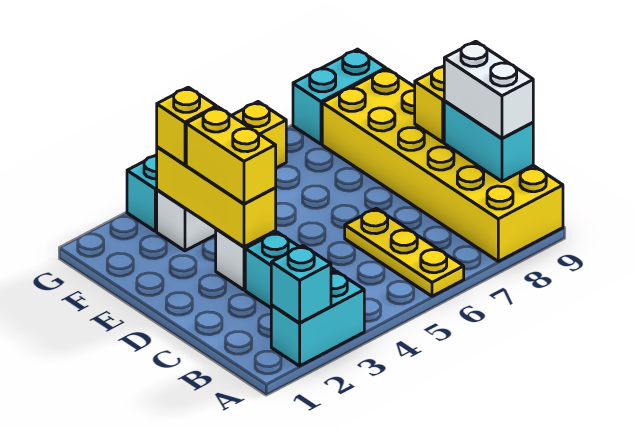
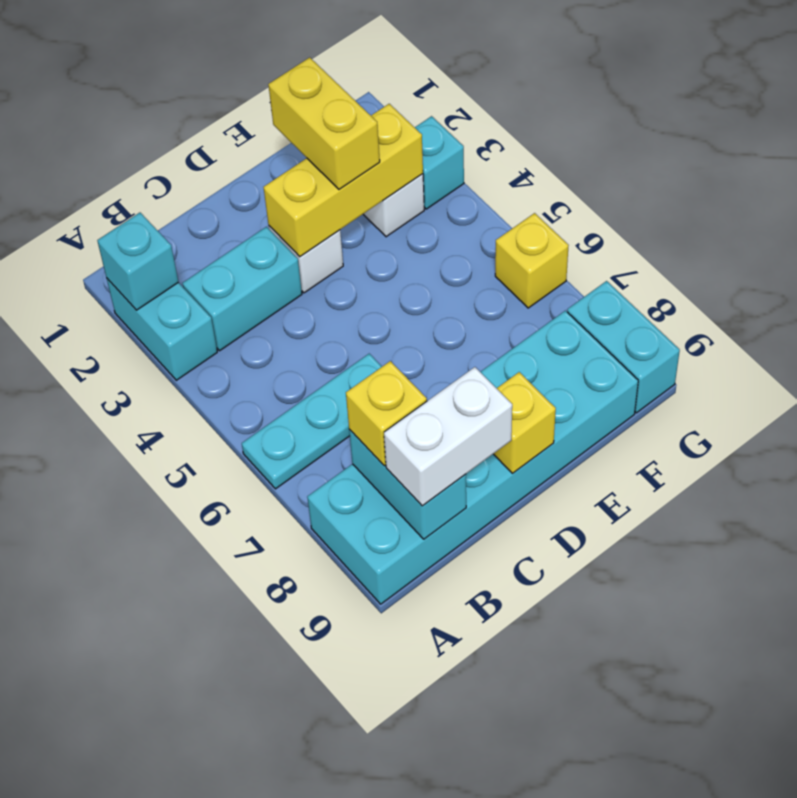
yellow 1x3 plate [345,208,464,296] -> cyan 1x3 plate [242,354,382,489]
yellow 2x6 brick [322,69,563,261] -> cyan 2x6 brick [307,311,638,604]
cyan 1x2 brick [444,101,533,181] -> cyan 1x2 brick turned to [349,429,466,539]
yellow 1x2 brick [186,107,276,204] -> yellow 1x2 brick turned to [268,57,380,189]
yellow 1x1 brick [157,87,216,165] -> yellow 1x1 brick moved to [346,361,427,466]

